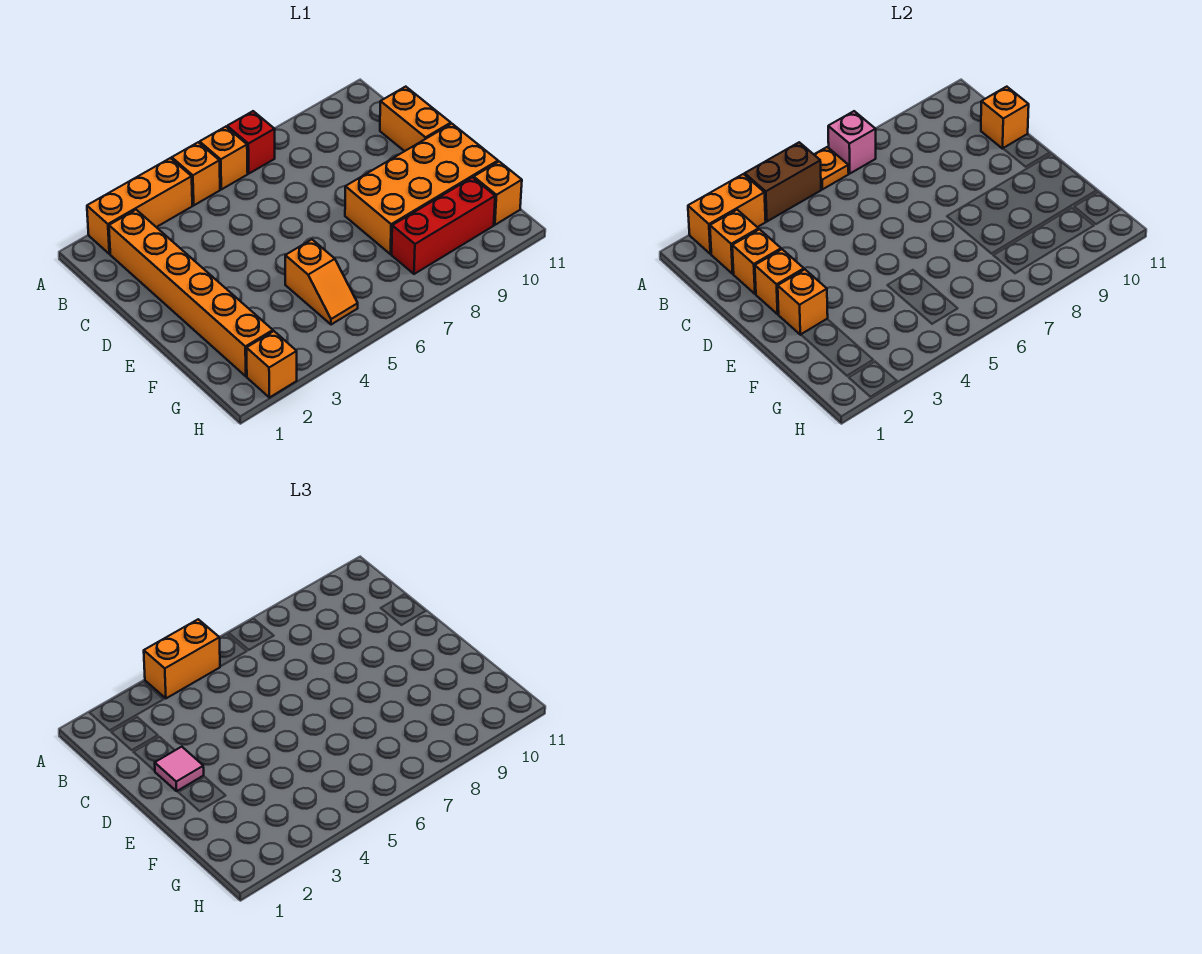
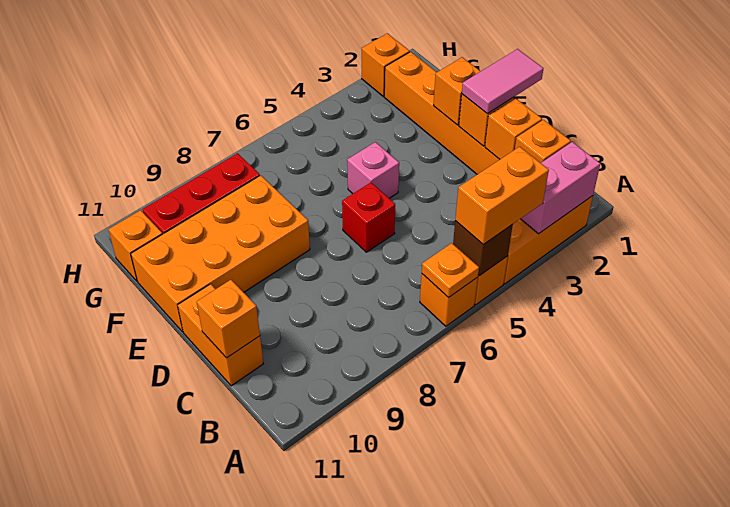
orange 1x2 brick [688,174,766,254] -> pink 1x2 brick [521,142,600,234]
brown 1x2 brick [745,142,821,221] -> brown 1x1 brick [453,221,513,276]
red 1x1 brick [227,111,275,174] -> red 1x1 brick moved to [342,183,395,252]
pink 1x1 brick [828,111,876,174] -> pink 1x1 brick moved to [347,142,399,198]
pink 1x1 tile [155,747,204,791] -> pink 1x2 tile [462,49,543,114]
orange 1x2 slope [285,240,358,325] -> none

